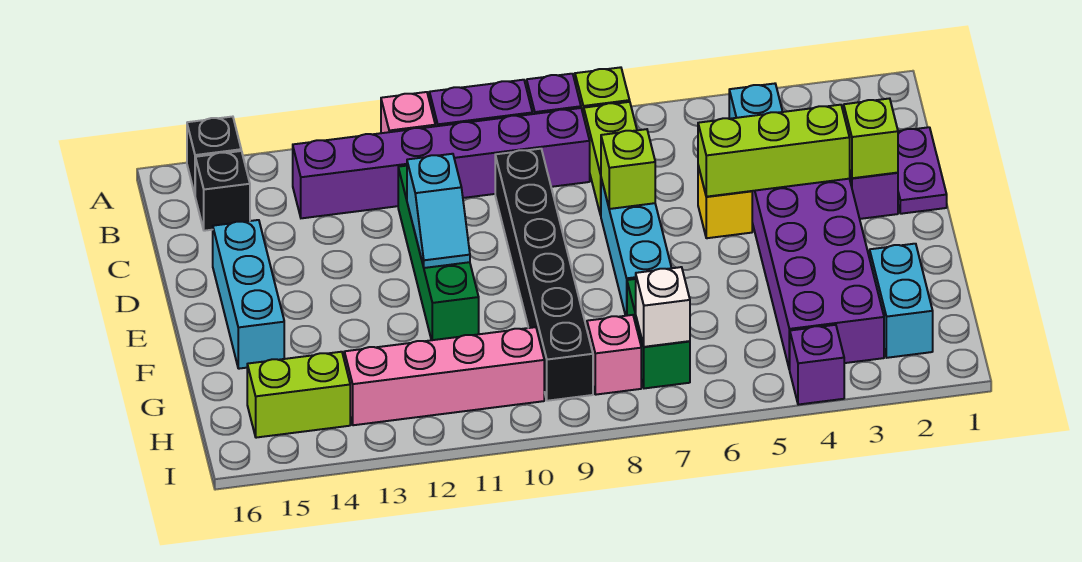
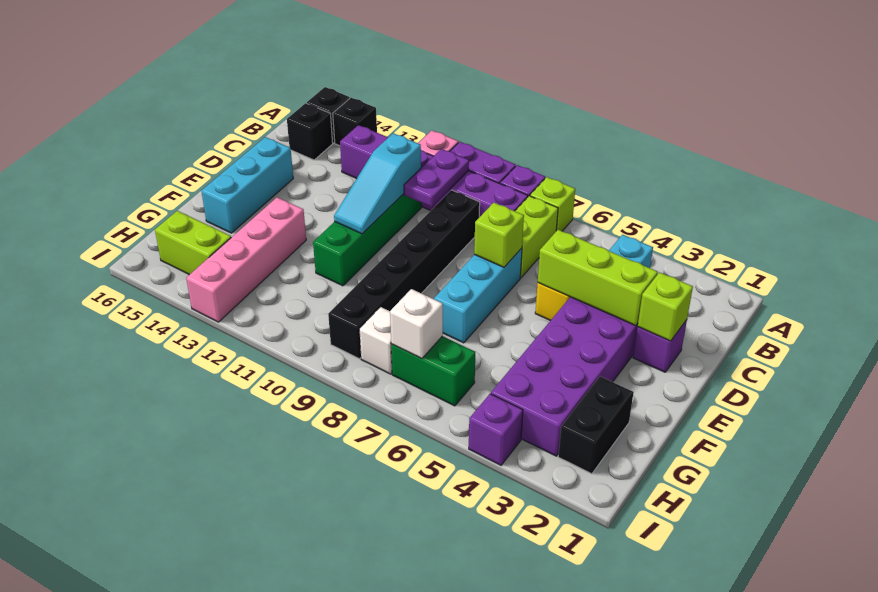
none -> black 1x1 brick [333,98,377,146]
purple 1x2 plate [898,127,947,214] -> purple 1x2 plate moved to [404,149,469,207]
cyan 1x2 slope [407,154,470,268] -> cyan 1x3 slope [334,133,421,234]
cyan 1x2 brick [870,244,933,358] -> black 1x2 brick [558,376,634,474]
green 1x2 brick [627,279,690,388] -> green 1x2 brick turned to [391,336,475,406]
pink 1x1 brick [587,315,641,395] -> white 1x1 brick [359,307,392,374]
pink 1x4 brick [344,327,544,425] -> pink 1x4 brick turned to [186,197,306,322]

